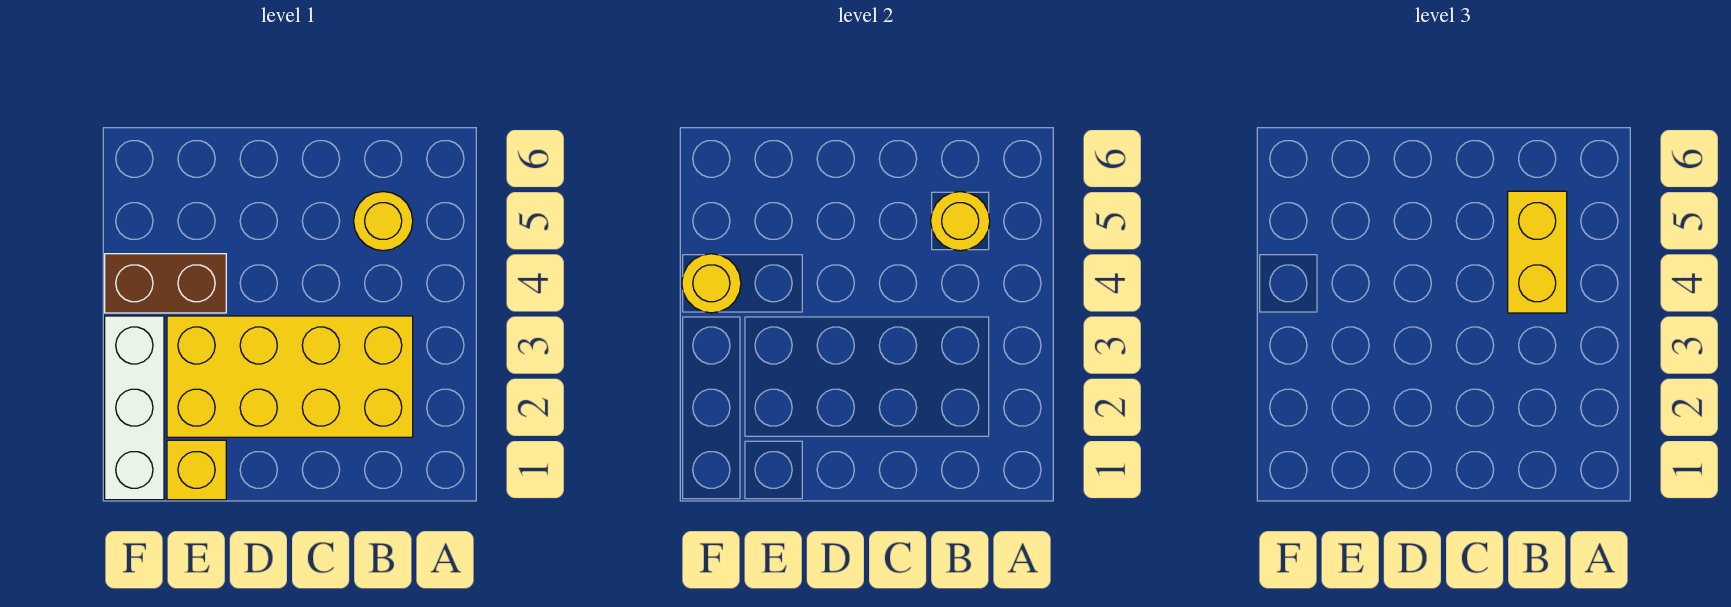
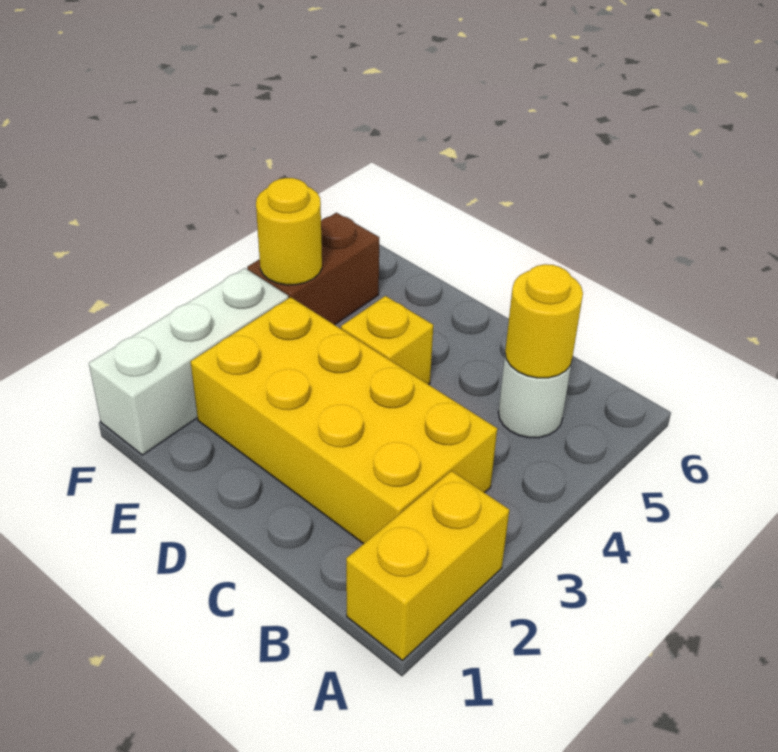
yellow 1x2 brick [1508,191,1567,313] -> yellow 1x2 brick moved to [346,471,509,661]
yellow 1x1 round brick [354,192,413,251] -> white 1x1 round brick [498,355,572,438]
yellow 1x1 brick [167,440,226,500] -> yellow 1x1 brick moved to [341,296,433,385]
brown 1x2 brick [105,254,226,313] -> brown 1x2 brick turned to [247,213,379,325]

